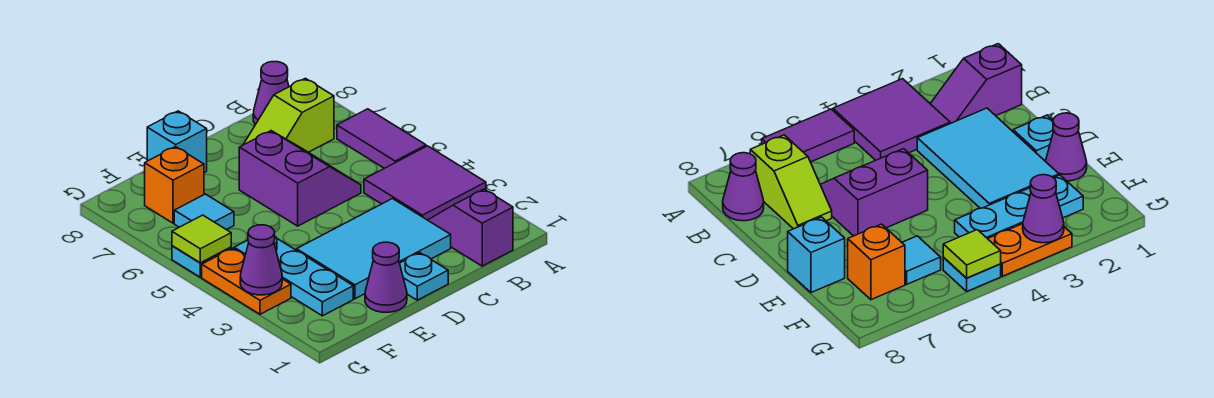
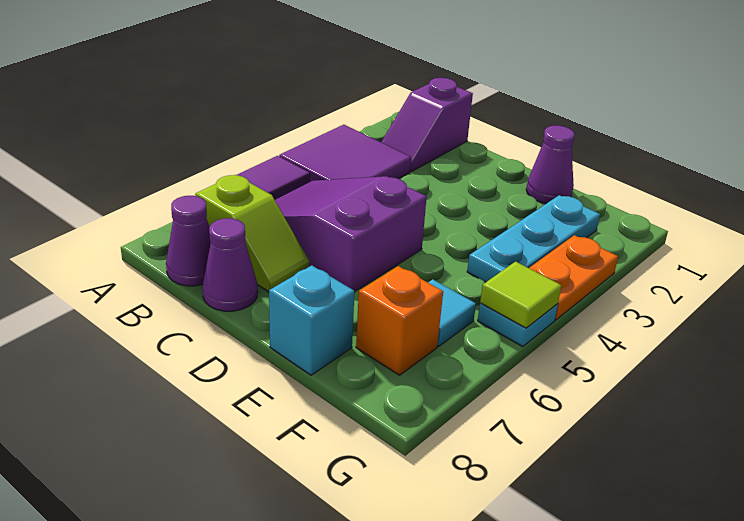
cyan 2x3 tile [297,199,451,299] -> none
purple 2x2 slope [239,131,361,226] -> purple 2x3 slope [274,176,427,292]
cyan 1x1 plate [400,253,448,300] -> none
purple 1x1 cone [240,225,282,295] -> purple 1x1 cone moved to [202,218,258,311]

